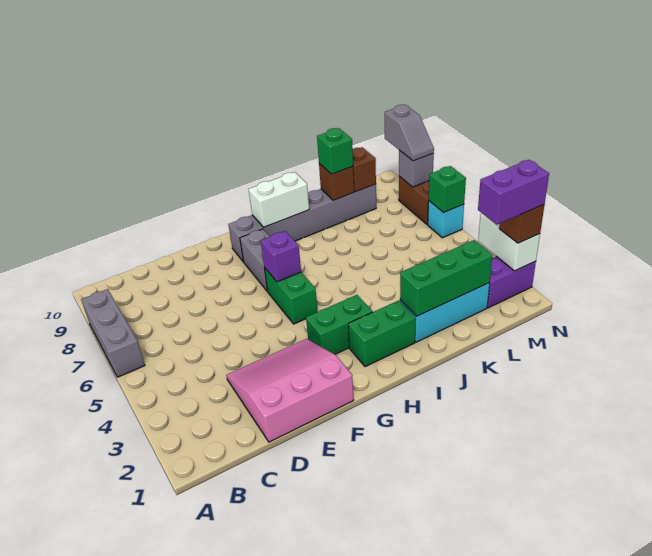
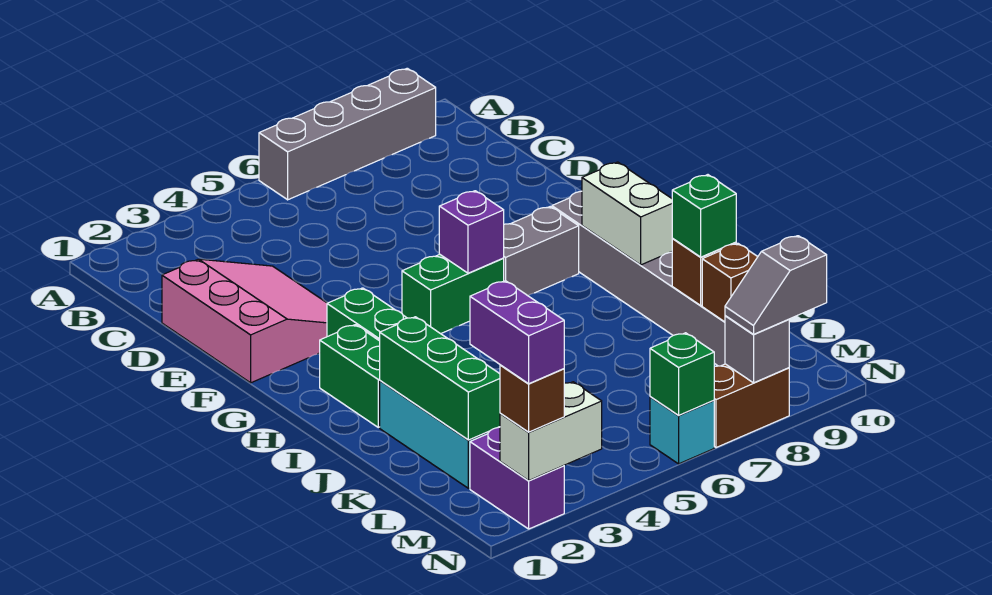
grey 1x3 brick [81,289,145,377] -> grey 1x4 brick [259,68,436,200]

